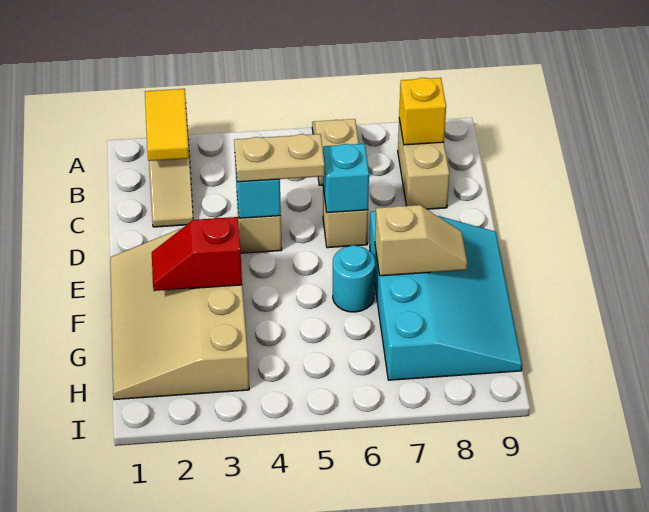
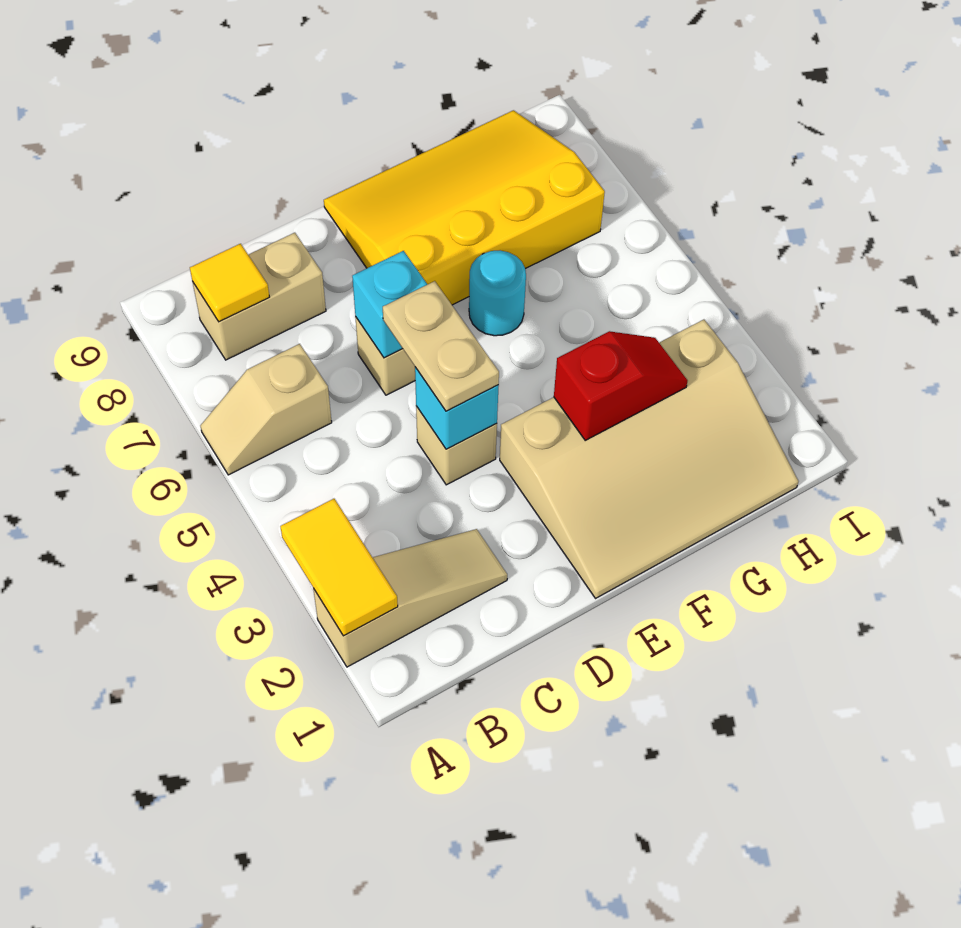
yellow 1x2 tile [145,89,189,161] -> yellow 1x2 tile turned to [280,499,398,636]
yellow 1x1 brick [399,78,446,145] -> yellow 1x1 tile [190,244,269,322]
cyan 3x4 slope [370,211,522,380] -> yellow 3x4 slope [324,110,605,305]
red 1x2 slope [152,217,242,291] -> red 1x2 slope turned to [554,331,688,440]
tan 1x2 slope [375,205,468,276] -> none

